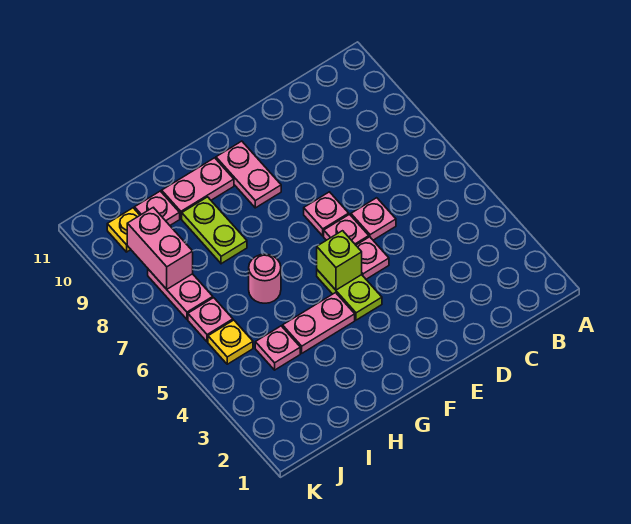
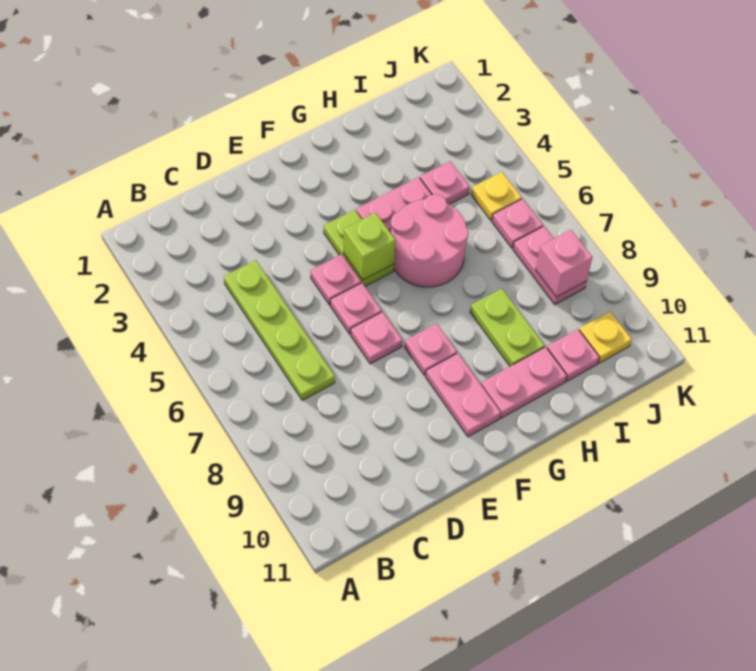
none -> lime 1x4 plate [224,260,335,400]
pink 1x1 plate [351,198,396,240] -> pink 1x1 plate moved to [405,324,457,375]
pink 1x1 round brick [249,254,281,303] -> pink 2x2 round brick [391,194,468,287]
pink 1x2 brick [127,207,193,289] -> pink 1x1 brick [536,230,592,297]

